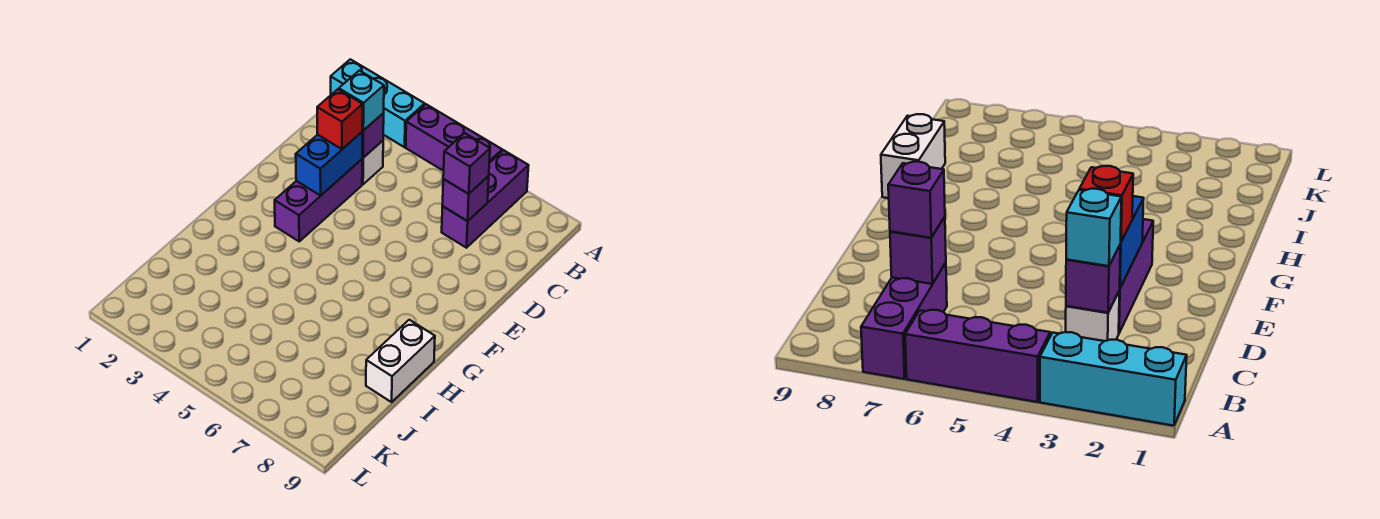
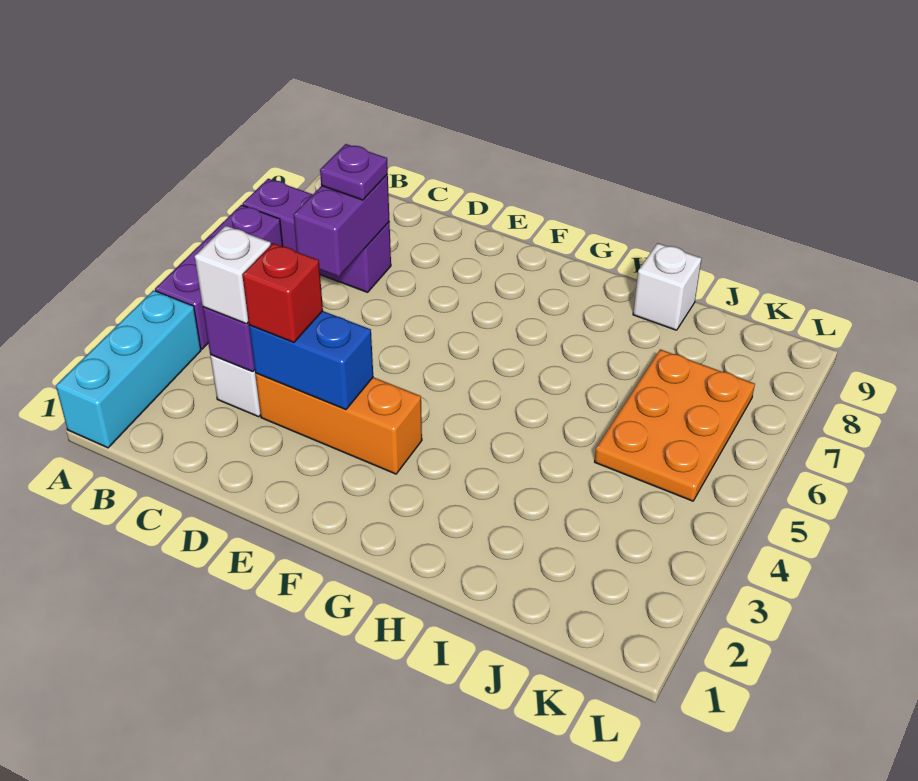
cyan 1x1 brick [339,71,384,130] -> white 1x1 brick [195,226,271,324]
purple 1x1 brick [443,176,489,221] -> purple 1x2 brick [294,175,389,277]
purple 1x1 brick [443,133,490,194] -> purple 1x1 plate [320,144,388,200]
purple 1x3 brick [275,159,362,241] -> orange 1x3 brick [255,373,422,474]
white 1x2 brick [366,320,435,402] -> white 1x1 brick [633,243,702,330]
none -> orange 2x3 plate [595,349,755,501]

